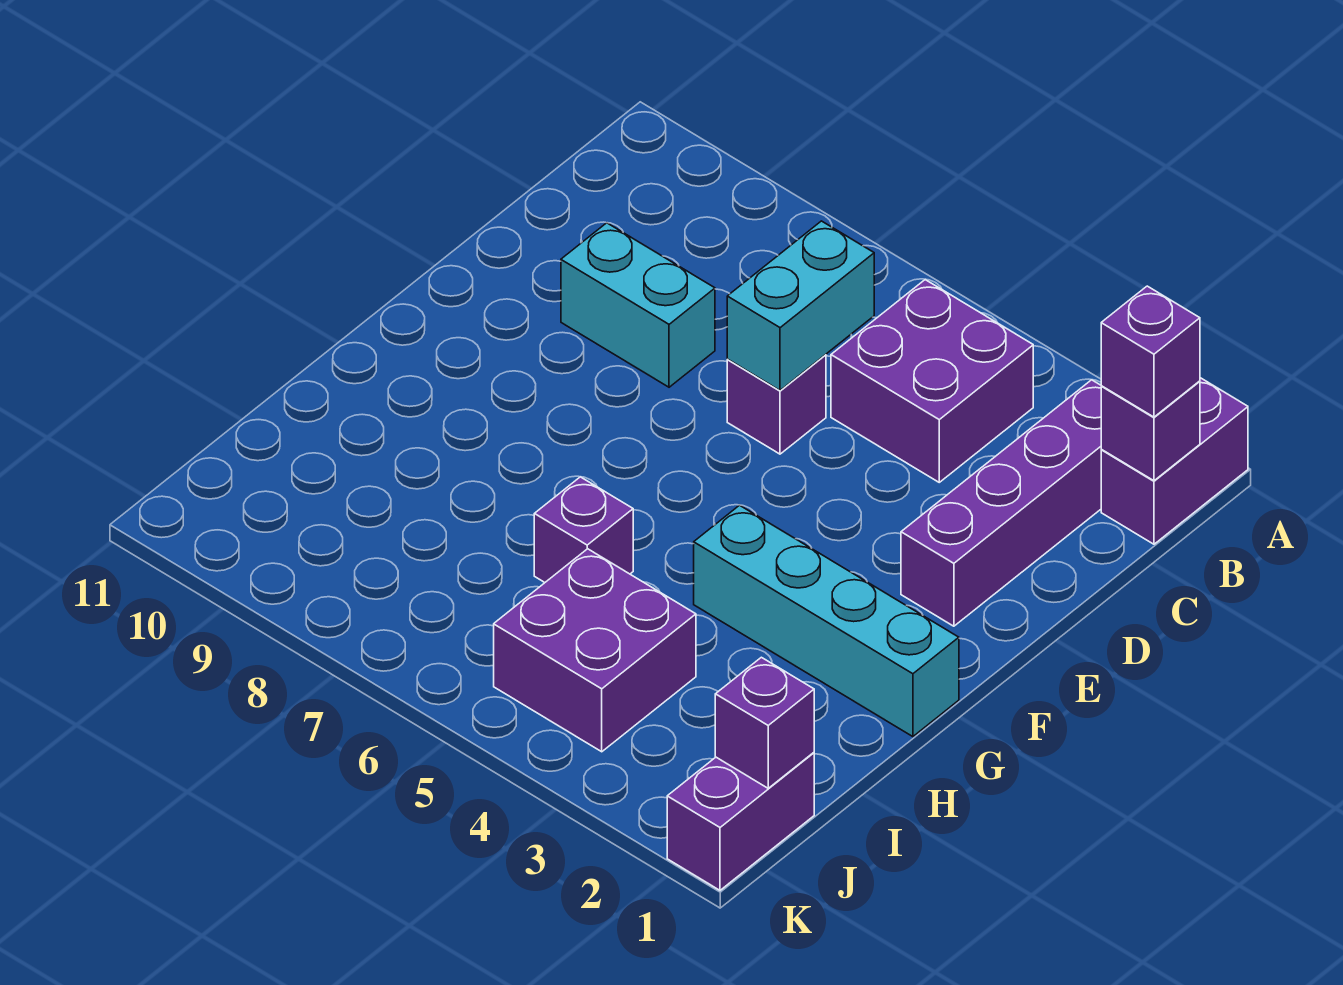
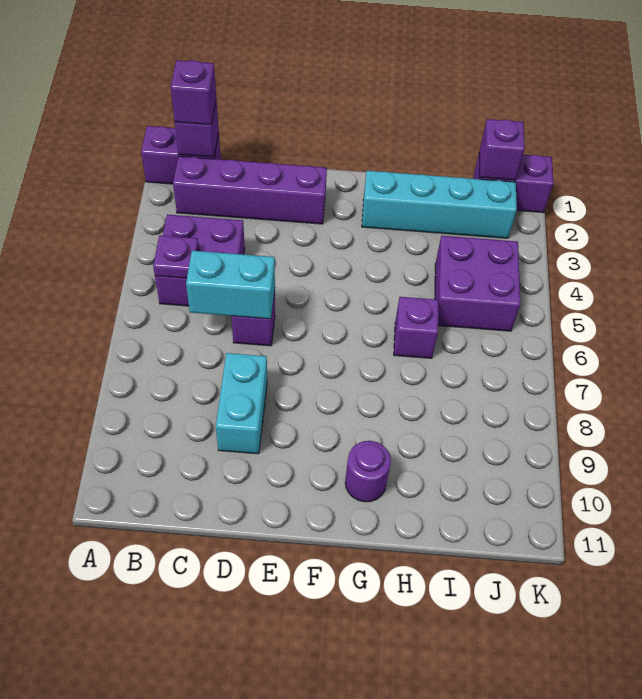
none -> purple 1x1 plate [153,235,199,278]
cyan 1x4 brick [694,505,959,737] -> cyan 1x4 brick turned to [362,171,517,238]
none -> purple 1x1 round brick [345,441,391,502]

